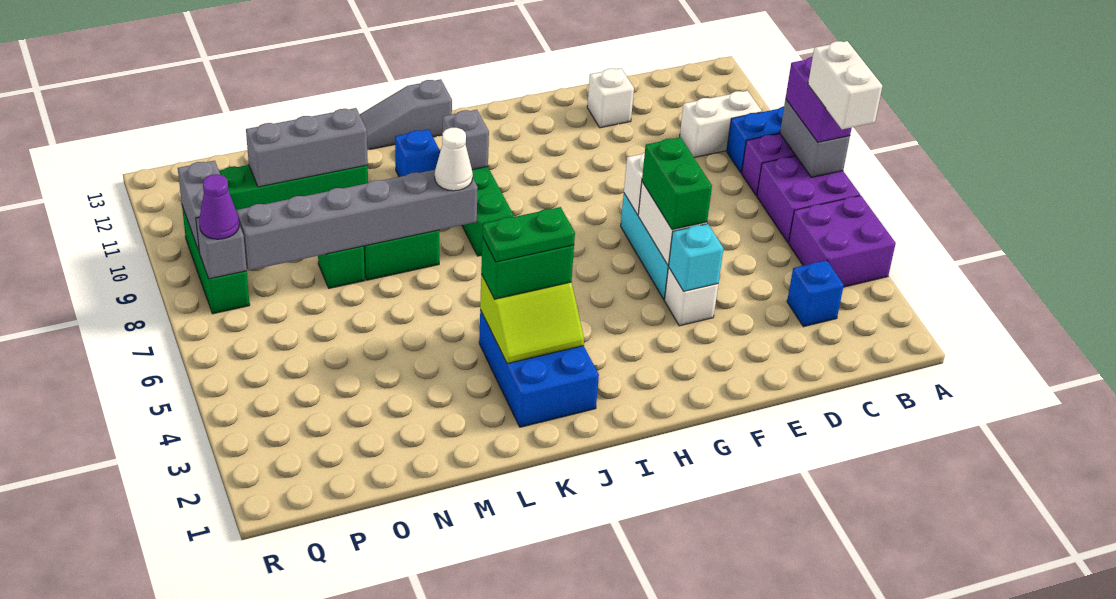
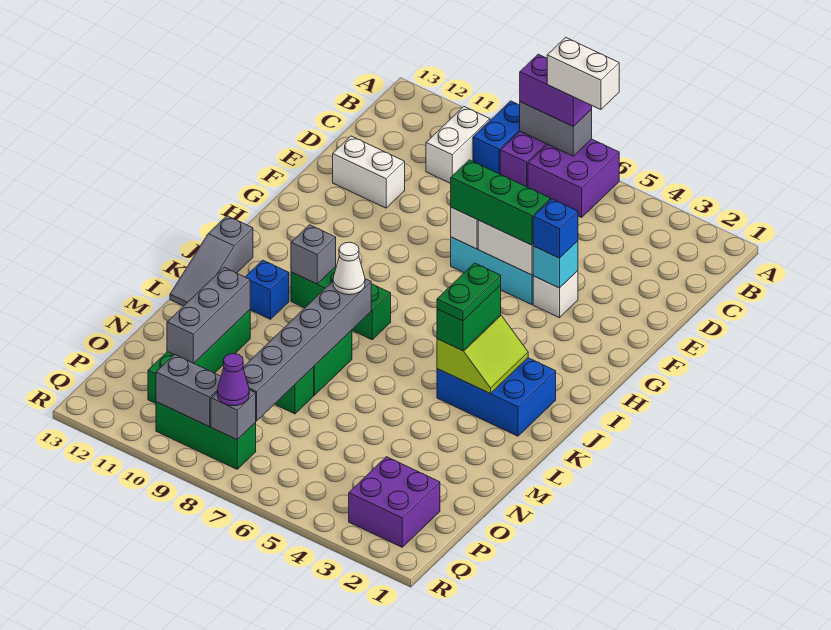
purple 2x2 brick [789,196,896,287] -> purple 2x2 brick moved to [349,457,440,547]
blue 1x1 brick [787,260,844,327] -> blue 1x1 brick moved to [533,199,578,258]
white 1x1 brick [587,68,634,128] -> white 1x2 brick [333,136,405,208]
green 1x2 brick [642,137,712,230] -> green 1x3 brick [451,160,550,245]

